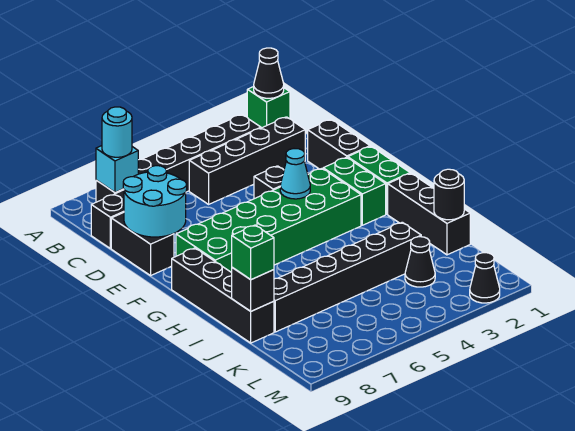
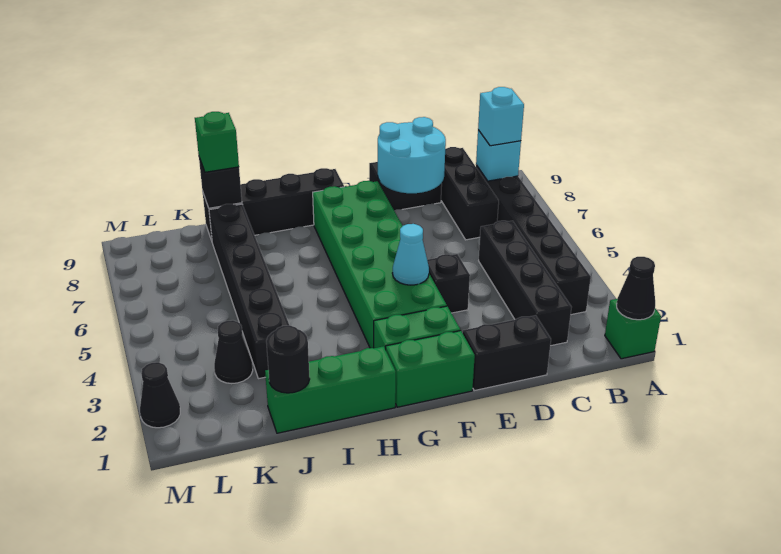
cyan 1x1 round brick [102,107,132,157] -> cyan 1x1 brick [478,87,524,146]
black 1x3 brick [388,173,470,255] -> green 1x3 brick [265,346,396,433]

